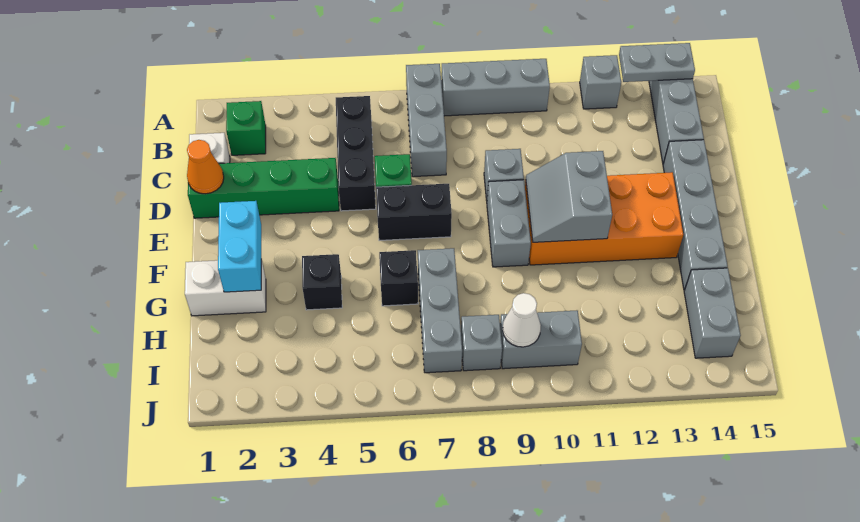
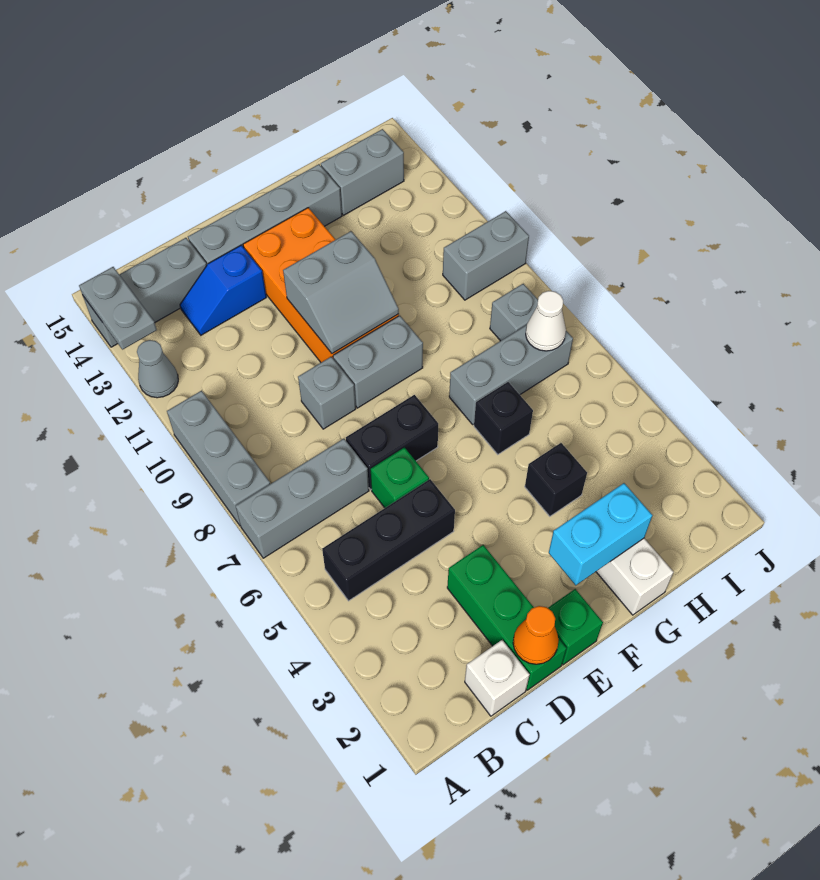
grey 1x1 brick [580,55,621,109] -> grey 1x1 cone [137,340,178,398]
green 1x1 brick [226,101,266,155] -> green 1x1 brick moved to [548,589,603,665]
none -> blue 1x2 slope [180,245,266,335]
green 1x4 brick [188,158,339,218] -> green 1x3 brick [447,545,567,690]
black 1x2 brick [376,184,452,241] -> black 1x2 brick turned to [346,395,438,490]
grey 1x2 brick [500,310,582,369] -> grey 1x2 brick turned to [443,211,529,300]
white 1x1 cone [503,293,541,347] -> white 1x1 cone moved to [526,291,566,351]

